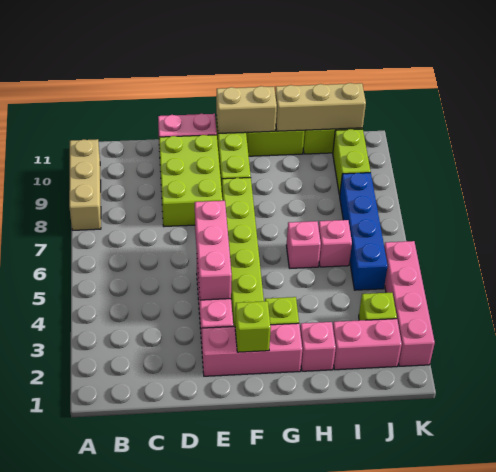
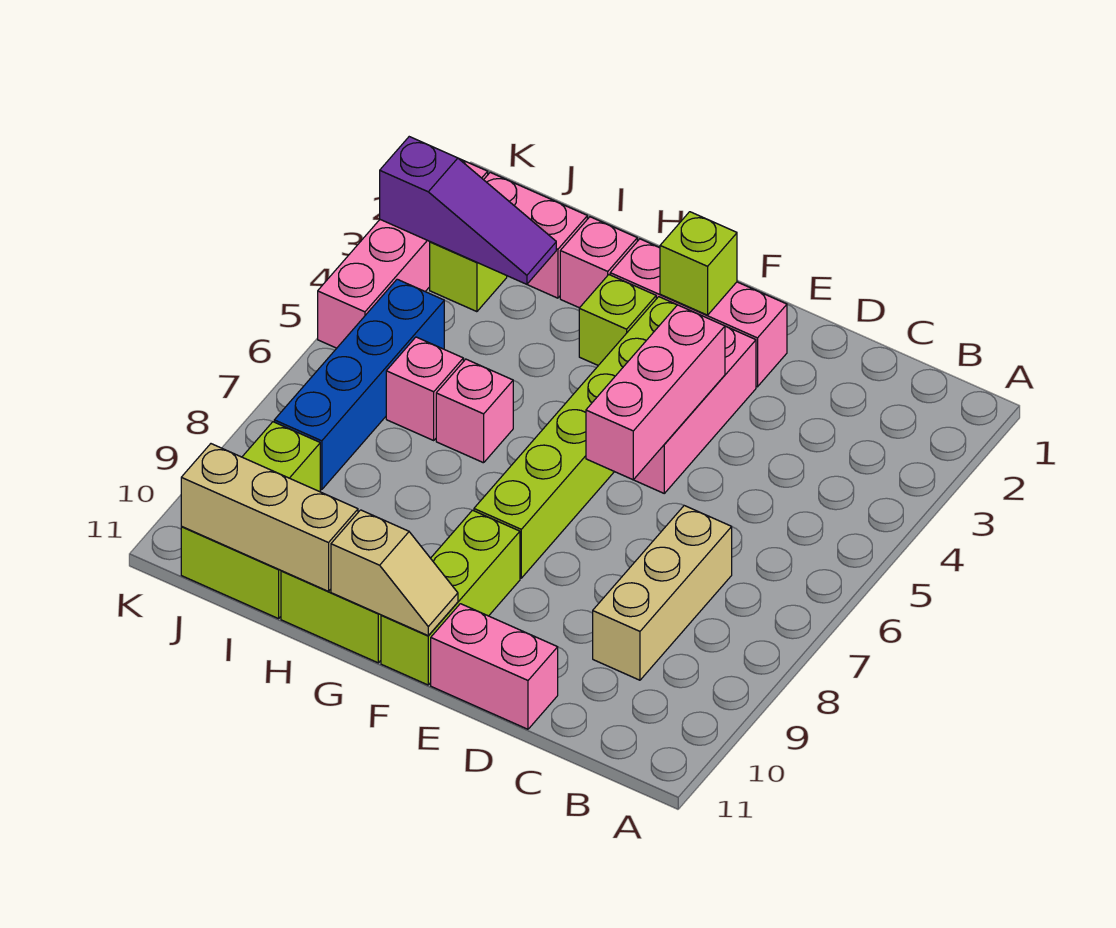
tan 1x3 brick [69,139,101,230] -> tan 1x3 brick moved to [593,506,732,680]
lime 2x3 brick [159,135,222,226] -> none
tan 1x2 brick [216,86,277,133] -> tan 1x2 slope [331,510,458,636]
none -> purple 1x3 slope [380,137,556,284]

